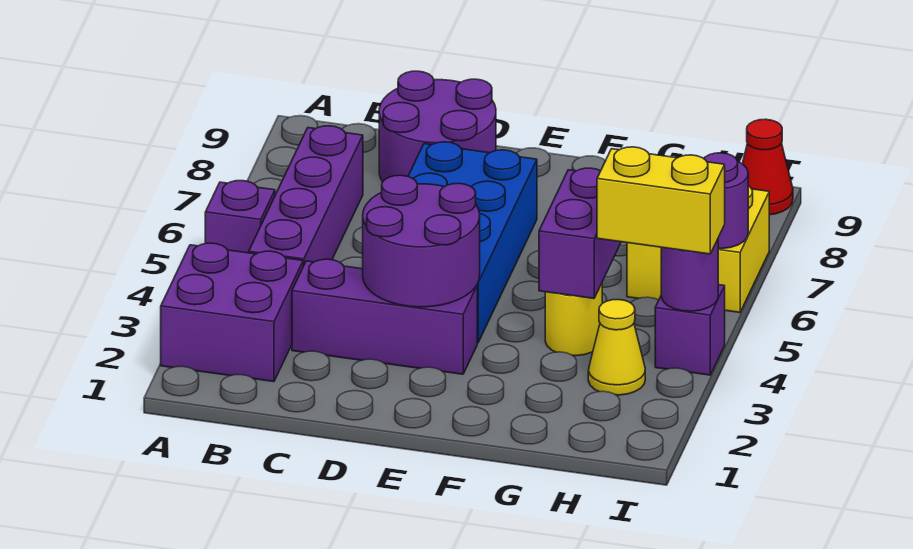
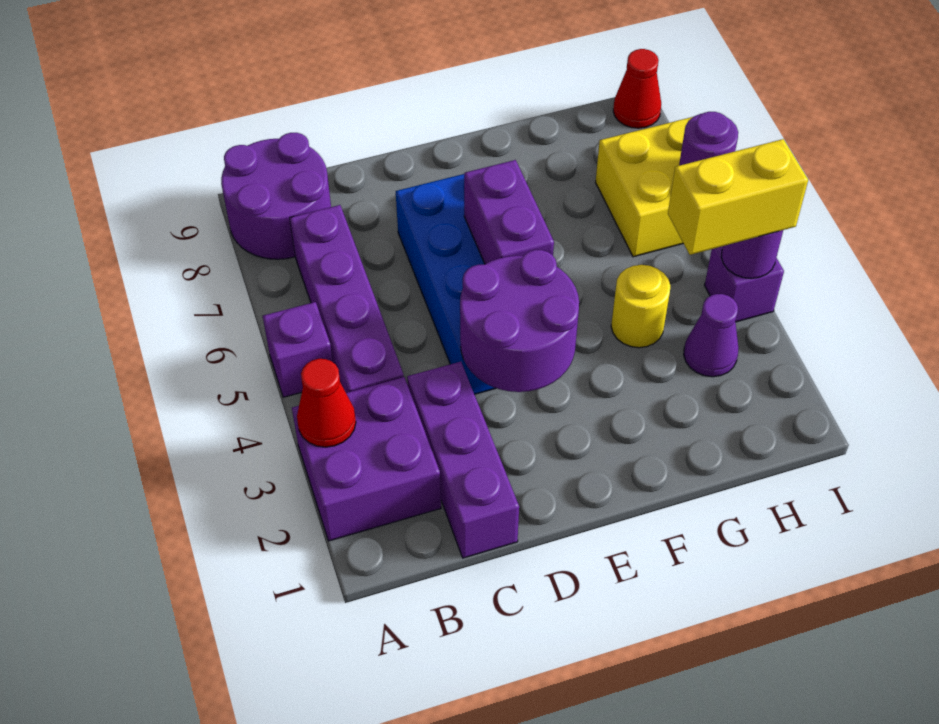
none -> red 1x1 cone [297,359,356,447]
purple 1x3 brick [292,259,477,374] -> purple 1x3 brick turned to [407,362,519,558]
purple 2x2 round brick [379,71,496,182] -> purple 2x2 round brick moved to [221,133,331,259]
purple 1x2 brick [539,168,621,299] -> purple 1x2 brick moved to [464,160,554,264]
yellow 1x1 cone [588,300,645,395] -> purple 1x1 cone [684,294,738,377]

